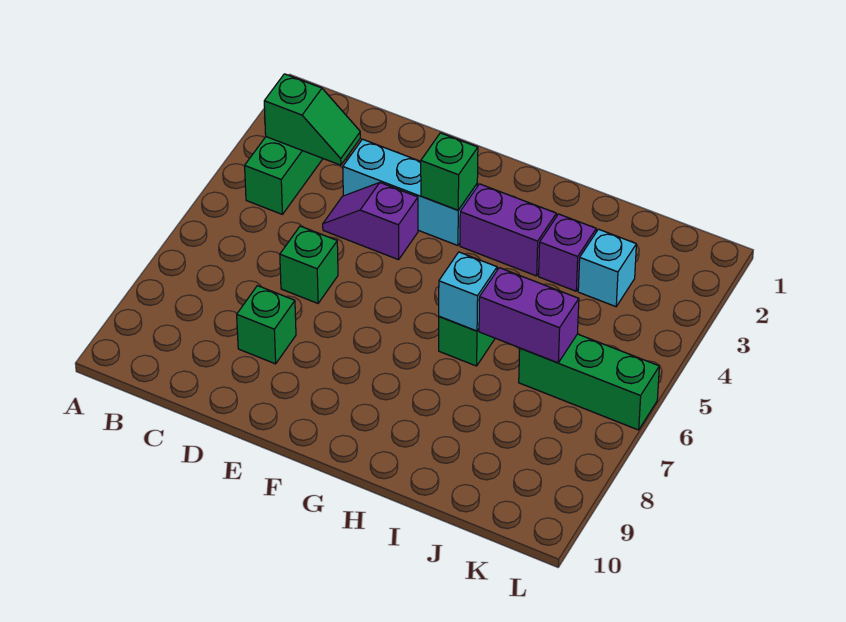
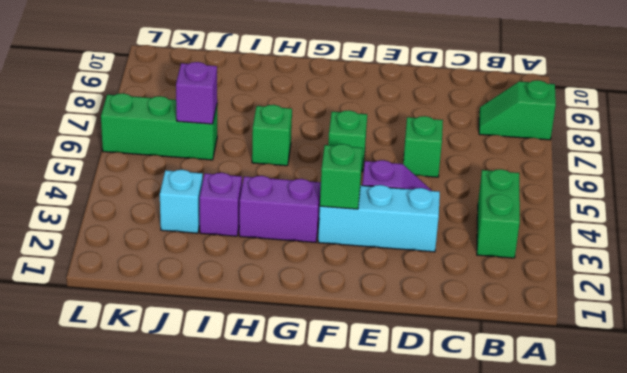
green 1x2 slope [264,74,360,165] -> green 1x2 slope moved to [479,80,556,140]
green 1x1 brick [237,286,296,364] -> green 1x1 brick moved to [328,110,367,172]
cyan 1x1 brick [439,252,497,331] -> none
purple 1x2 brick [479,268,579,363] -> purple 1x1 brick [176,62,217,124]

